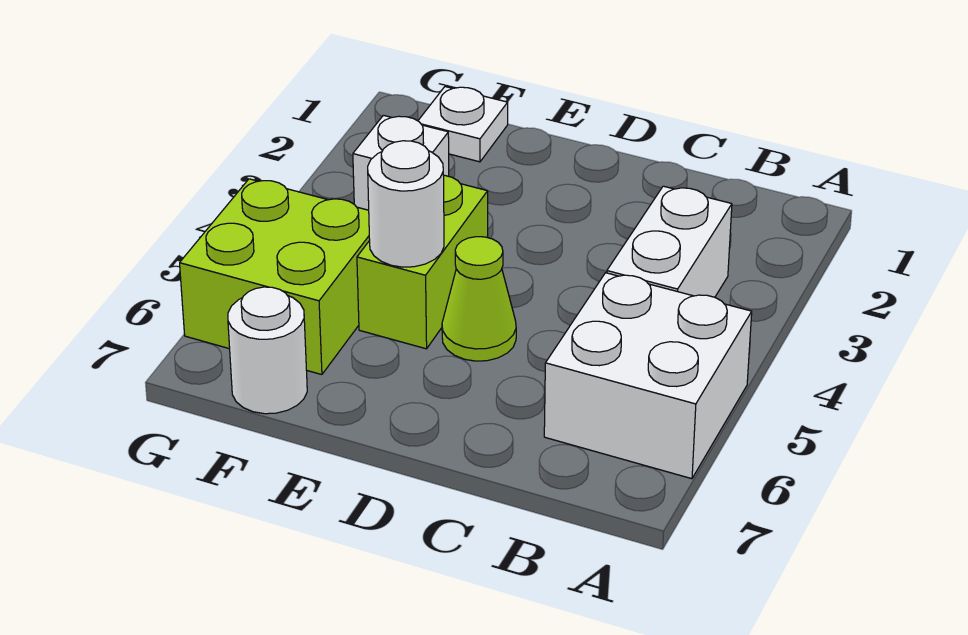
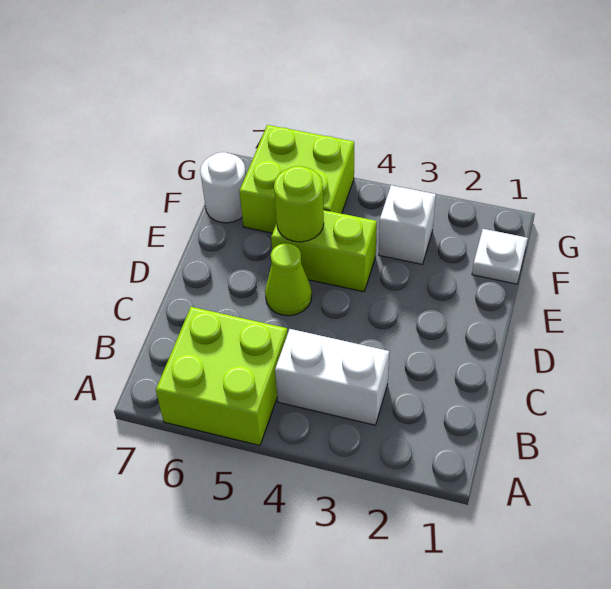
white 2x2 brick [544,273,752,479] -> lime 2x2 brick [156,307,288,445]
white 1x1 round brick [368,141,444,267] -> lime 1x1 round brick [274,166,324,242]

